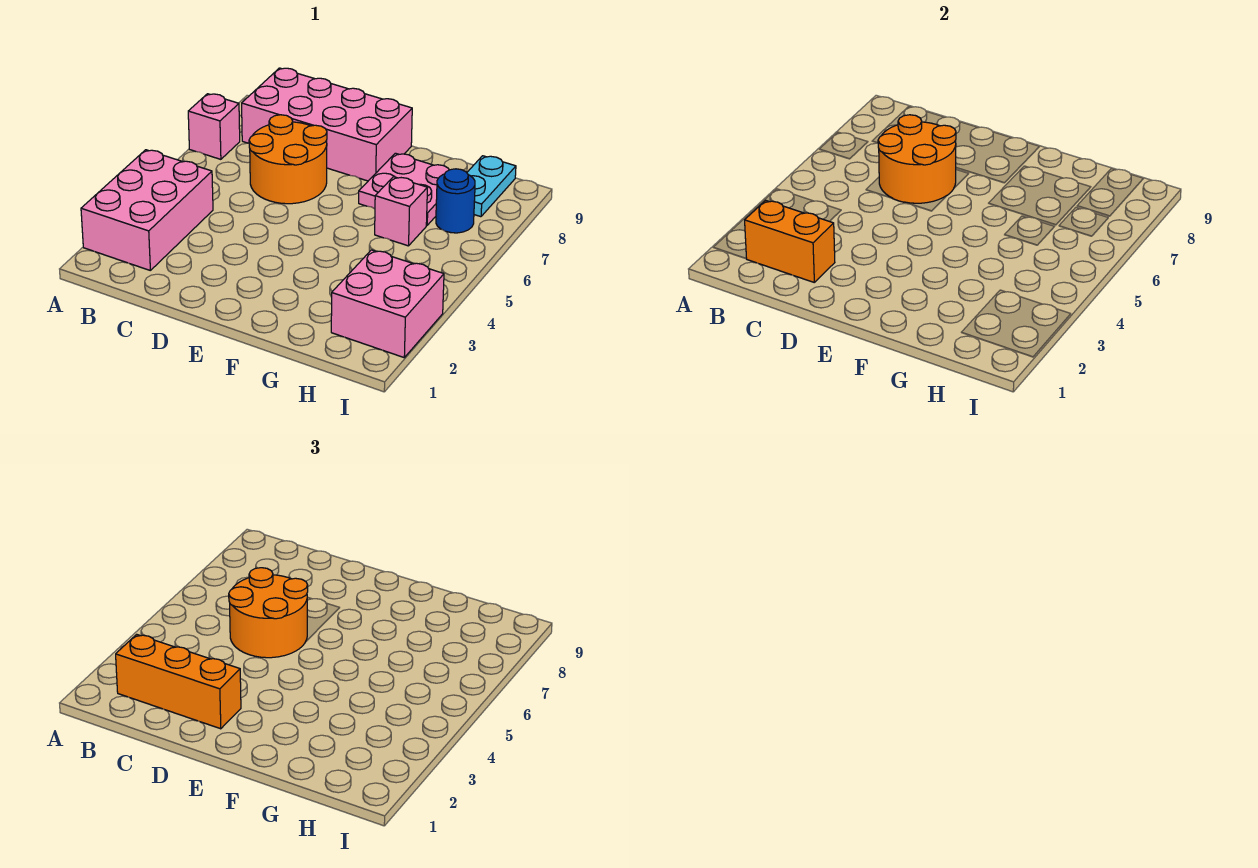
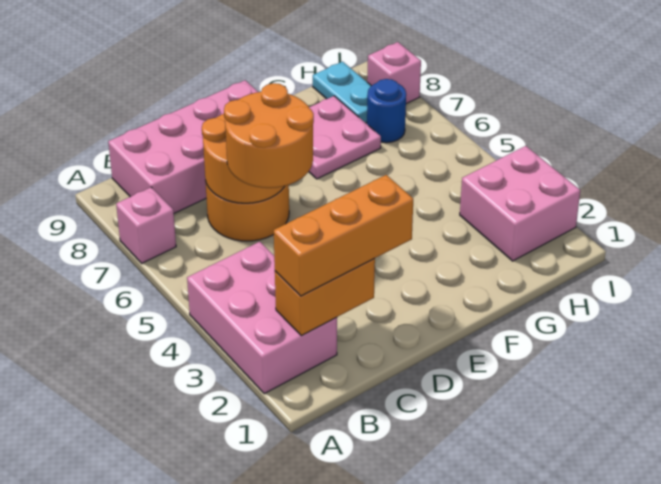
pink 1x1 brick [375,177,427,246] -> pink 1x1 brick moved to [367,42,421,104]

